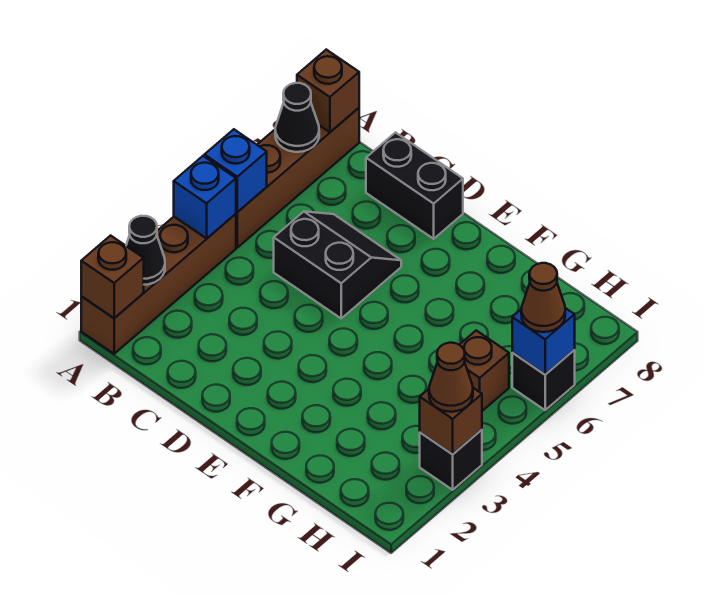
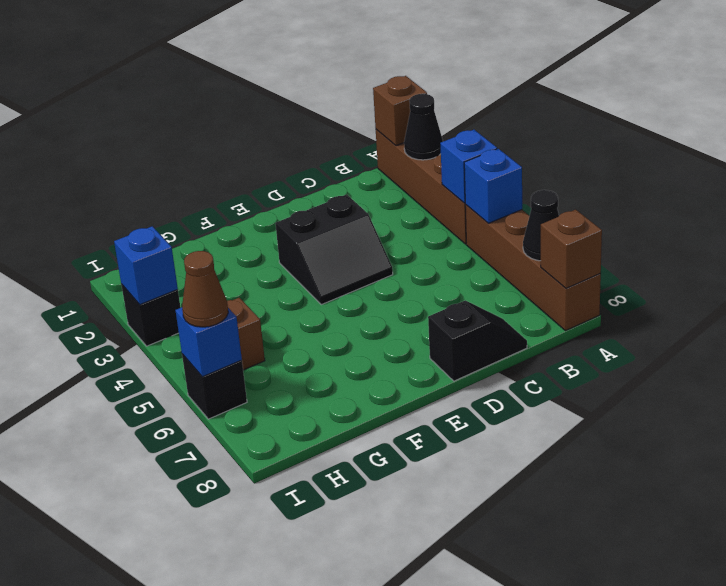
black 2x2 slope [274,211,401,318] -> black 2x2 slope moved to [275,194,393,305]
black 1x2 brick [366,133,463,239] -> black 1x2 slope [428,300,527,381]
brown 1x1 brick [420,388,482,454] -> blue 1x1 brick [114,226,178,305]
brown 1x1 cone [429,343,473,412] -> none

